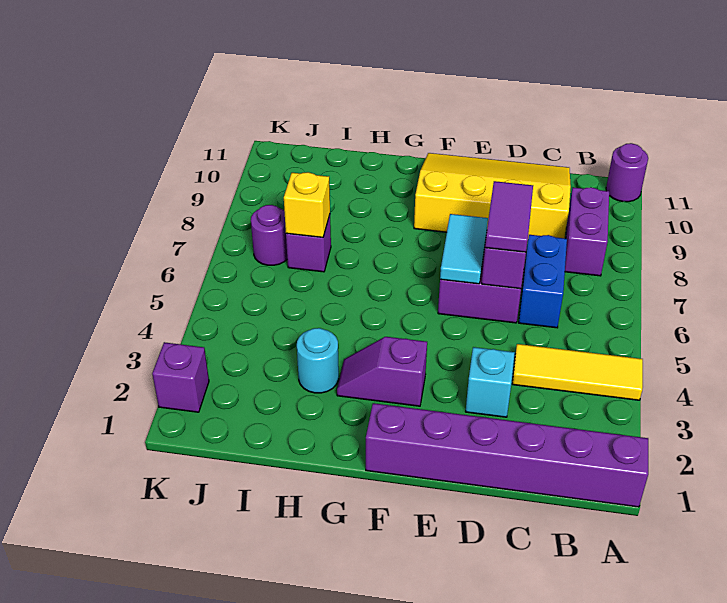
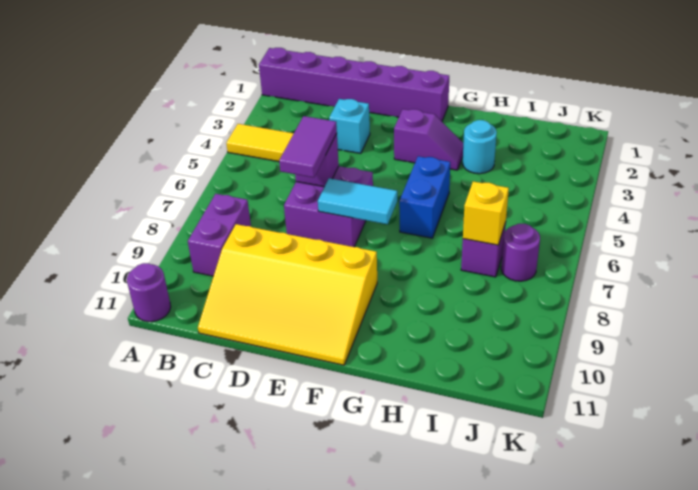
blue 1x2 brick [519,235,567,328] -> blue 1x2 brick moved to [399,156,450,238]
cyan 1x2 tile [440,214,488,284] -> cyan 1x2 tile turned to [318,178,397,224]
purple 1x1 brick [152,342,209,412] -> none

